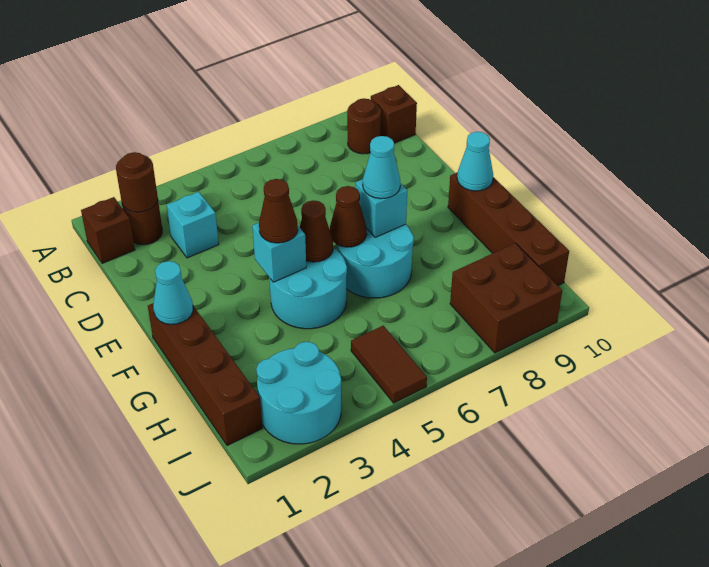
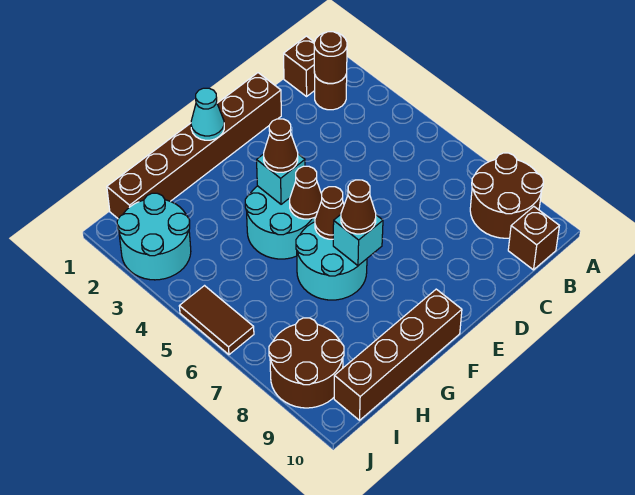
brown 1x1 round brick [347,98,381,154] -> brown 2x2 round brick [470,153,543,238]
cyan 1x1 brick [167,192,219,258] -> none
brown 1x4 brick [148,303,262,446] -> brown 1x6 brick [107,73,281,219]
cyan 1x1 cone [363,136,400,199] -> brown 1x1 cone [341,180,376,234]
cyan 1x1 cone [457,132,493,191] -> none
brown 1x2 tile [351,326,427,403] -> brown 1x2 tile turned to [179,286,254,355]
brown 2x2 brick [450,243,562,353] -> brown 2x2 round brick [269,318,344,408]

